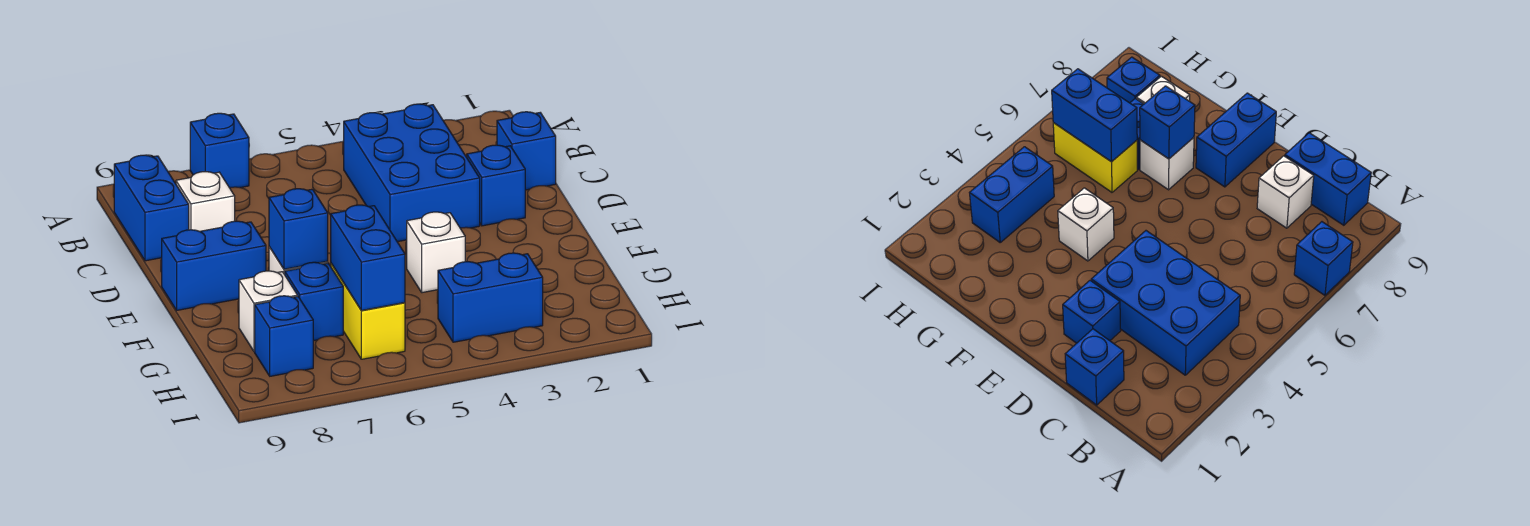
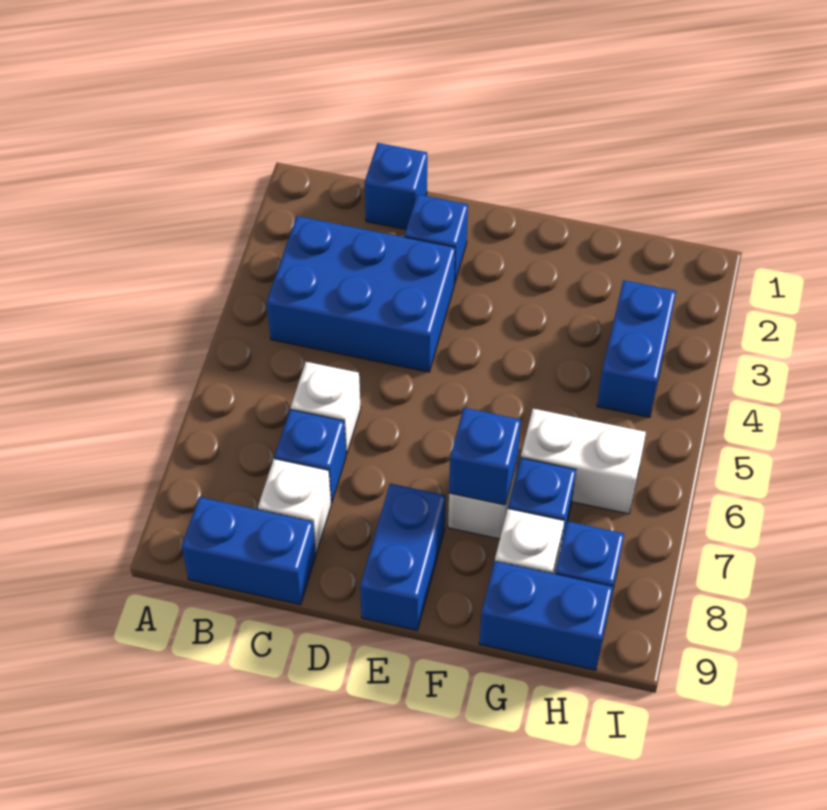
blue 1x1 brick [190,113,249,188] -> blue 1x1 brick moved to [275,410,346,503]
white 1x1 brick [407,212,465,293] -> white 1x1 brick moved to [291,362,361,454]
yellow 1x2 brick [331,264,405,359] -> white 1x2 brick [521,409,646,514]
blue 1x2 brick [331,205,405,311] -> blue 1x2 brick moved to [479,561,613,670]

